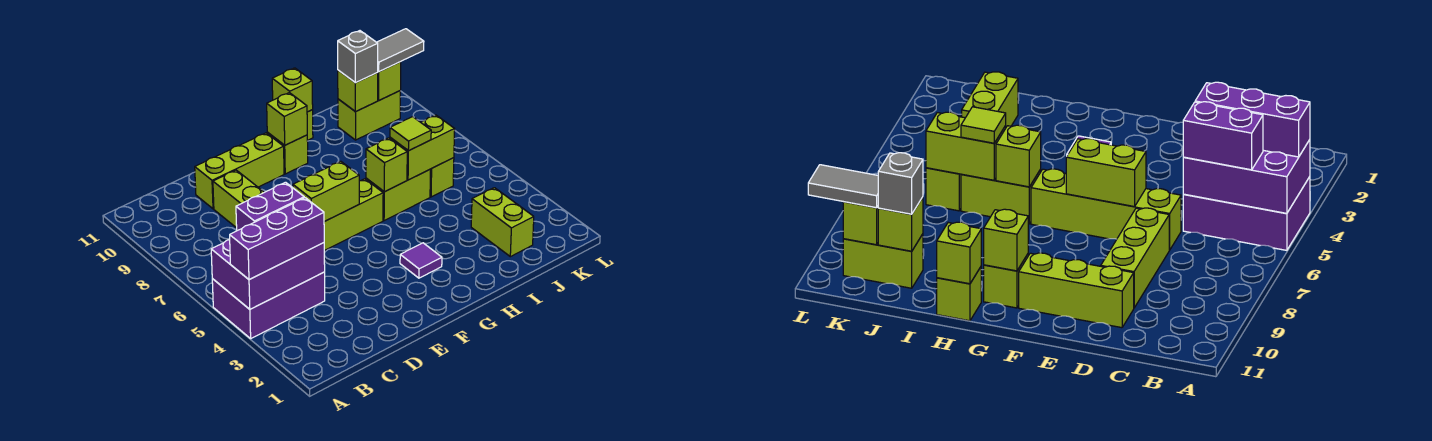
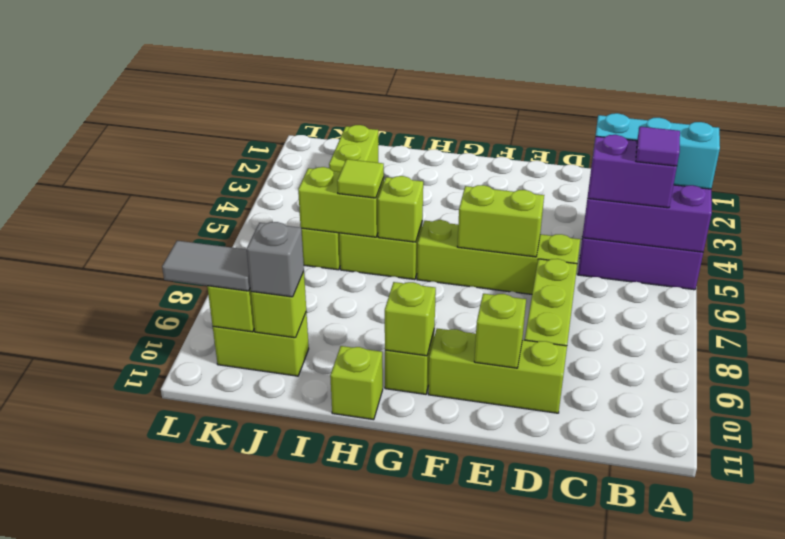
purple 1x3 brick [230,198,324,280] -> cyan 1x3 brick [594,113,720,189]
purple 1x1 tile [400,243,442,278] -> purple 1x1 tile moved to [636,127,680,166]
lime 1x1 brick [272,68,313,112] -> lime 1x1 brick moved to [474,294,526,368]

